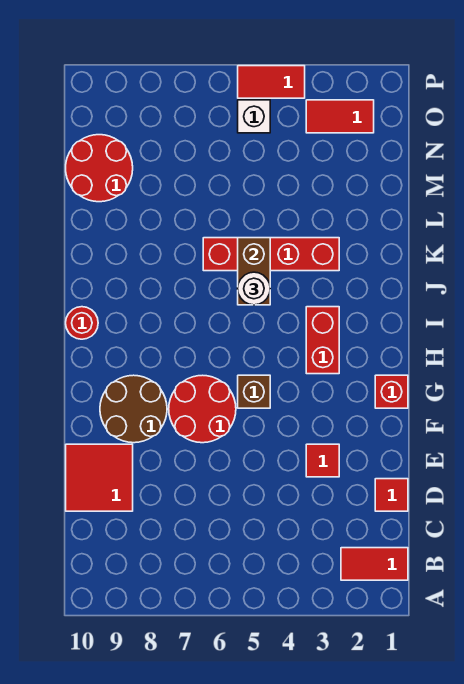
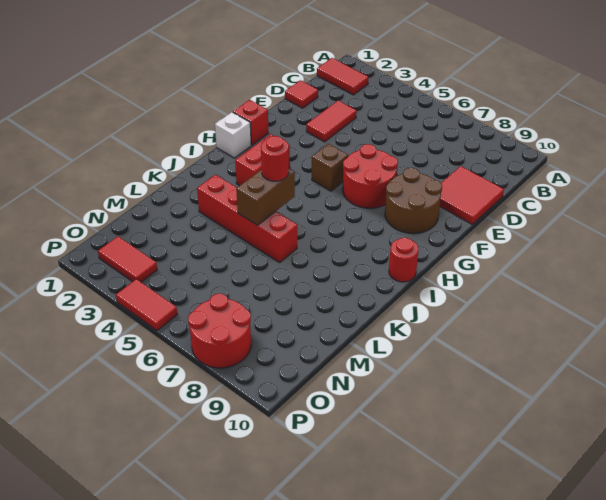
red 1x1 tile [306,444,339,477] -> red 1x2 tile [306,101,357,142]
white 1x1 round brick [238,272,270,305] -> red 1x1 round brick [261,136,289,181]
red 2x2 round brick [66,135,133,202] -> red 2x2 round brick moved to [188,294,251,368]
white 1x1 brick [238,100,270,133] -> white 1x1 brick moved to [215,112,251,158]

